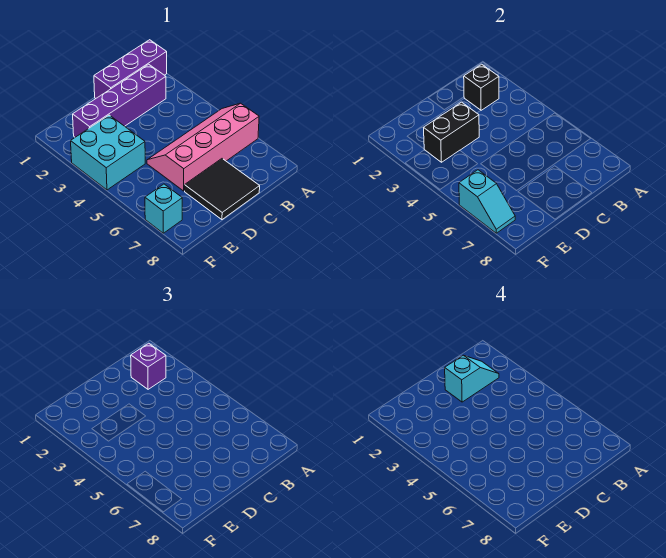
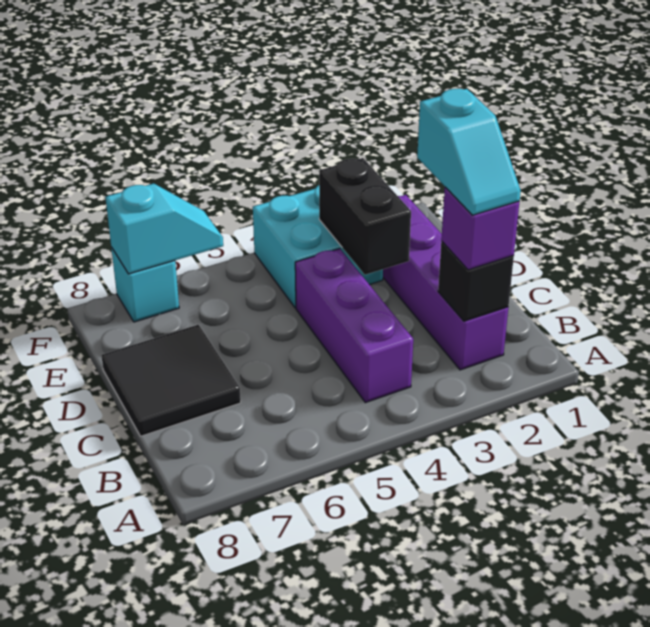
purple 1x3 brick [94,40,167,98] -> purple 1x3 brick moved to [295,249,413,403]
pink 2x4 slope [147,103,259,191] -> none
cyan 1x2 slope [459,170,515,233] -> cyan 1x2 slope turned to [105,183,223,274]

